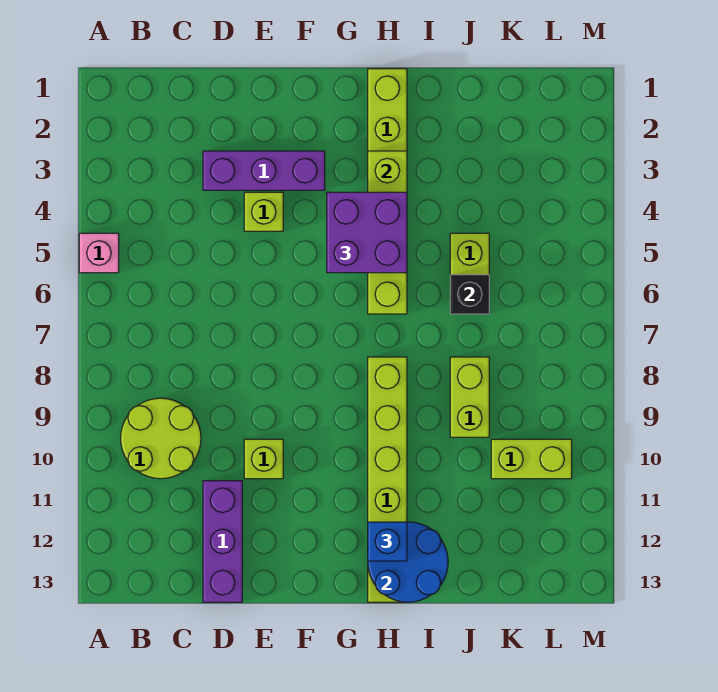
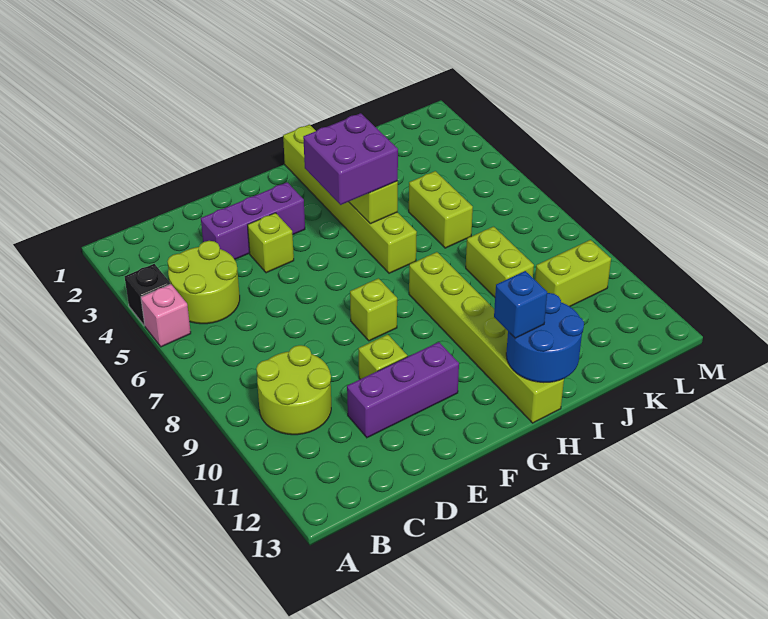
none -> lime 2x2 round brick [167,241,240,324]
purple 1x3 brick [203,481,242,602] -> purple 1x3 brick turned to [347,342,459,438]
none -> lime 1x1 brick [350,278,397,341]
black 1x1 brick [450,275,489,314] -> black 1x1 brick moved to [125,264,170,326]

